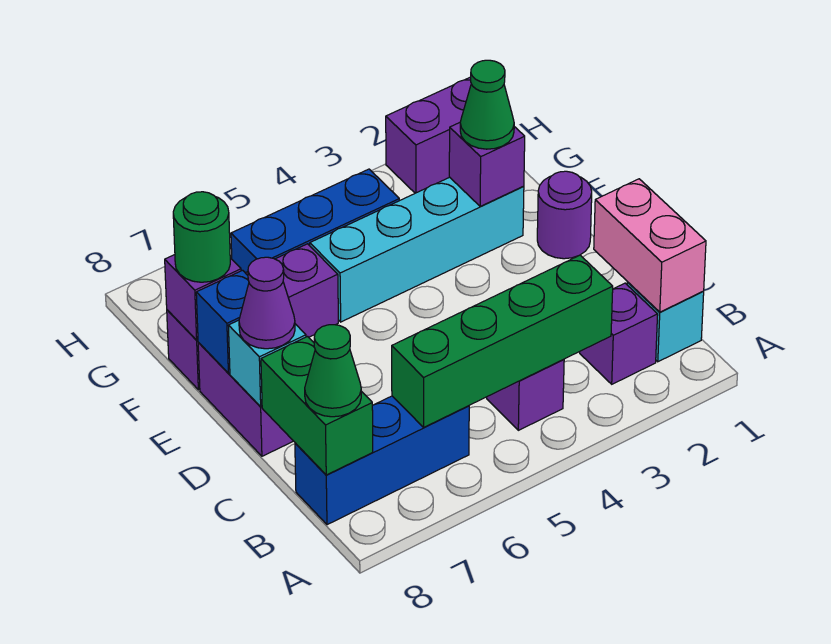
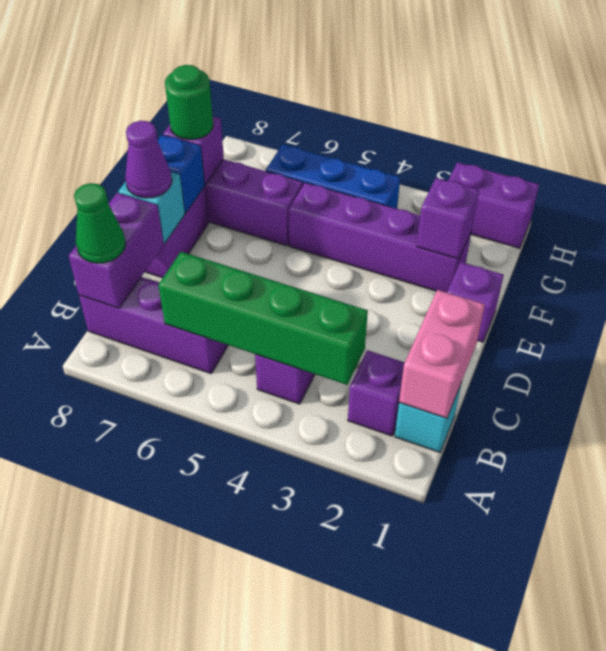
blue 1x3 brick [295,396,469,525] -> purple 1x3 brick [79,277,228,374]
green 1x2 brick [261,337,373,475] -> purple 1x2 brick [69,193,164,308]
purple 1x1 round brick [537,171,592,259] -> purple 1x1 brick [447,262,504,342]
cyan 1x4 brick [310,177,524,322] -> purple 1x4 brick [288,183,471,293]
green 1x1 cone [460,60,514,149] -> none

